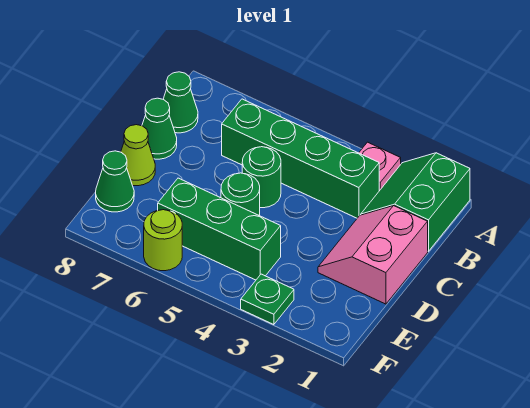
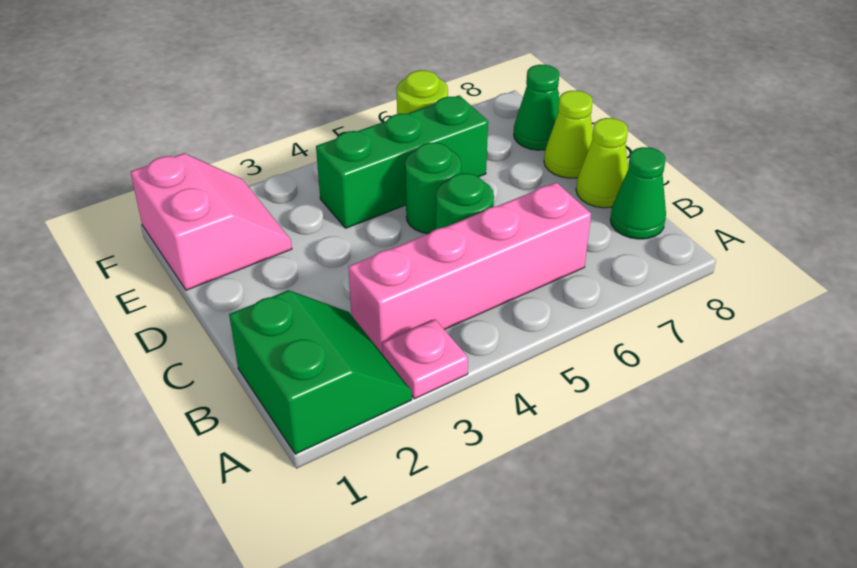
green 1x4 brick [222,99,379,218] -> pink 1x4 brick [348,182,591,354]
pink 2x2 slope [318,206,428,304] -> pink 2x2 slope moved to [131,153,292,290]
green 1x1 cone [142,98,177,159] -> lime 1x1 cone [576,118,628,208]
green 1x1 plate [241,274,294,325] -> none

